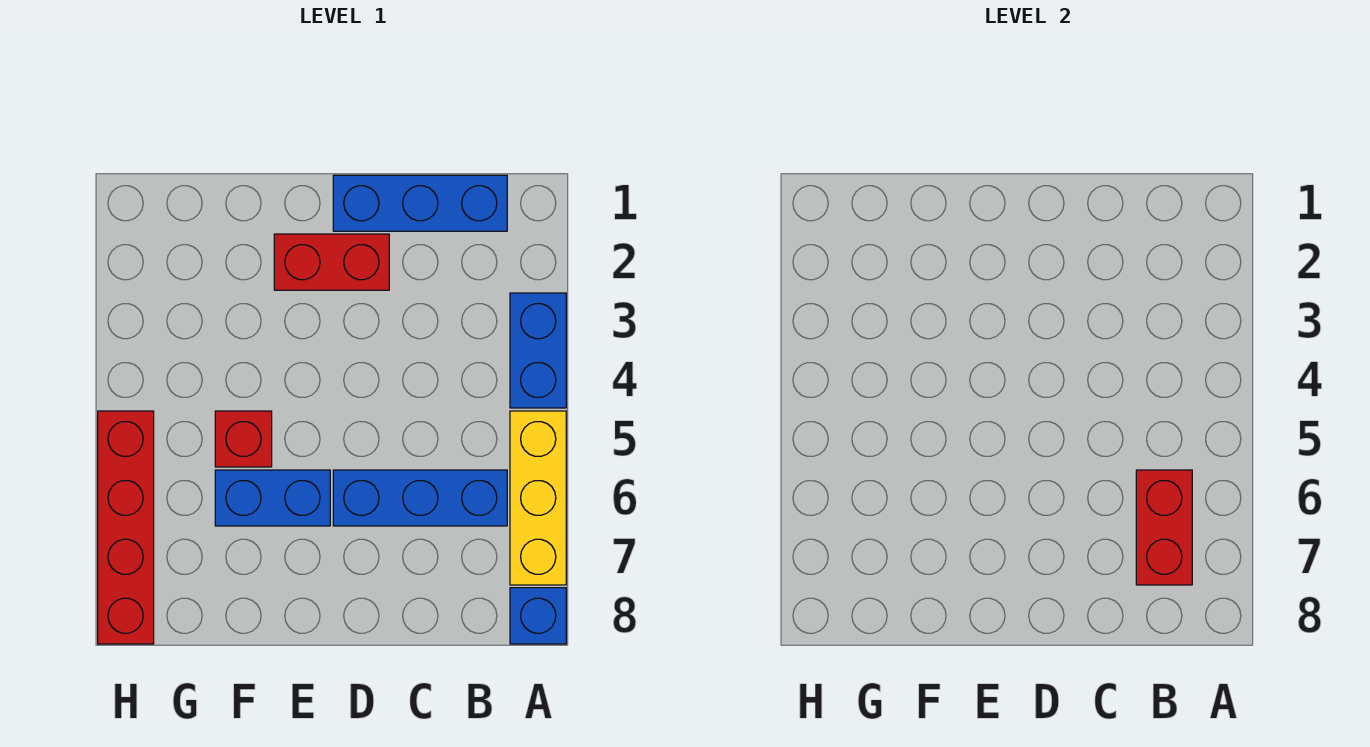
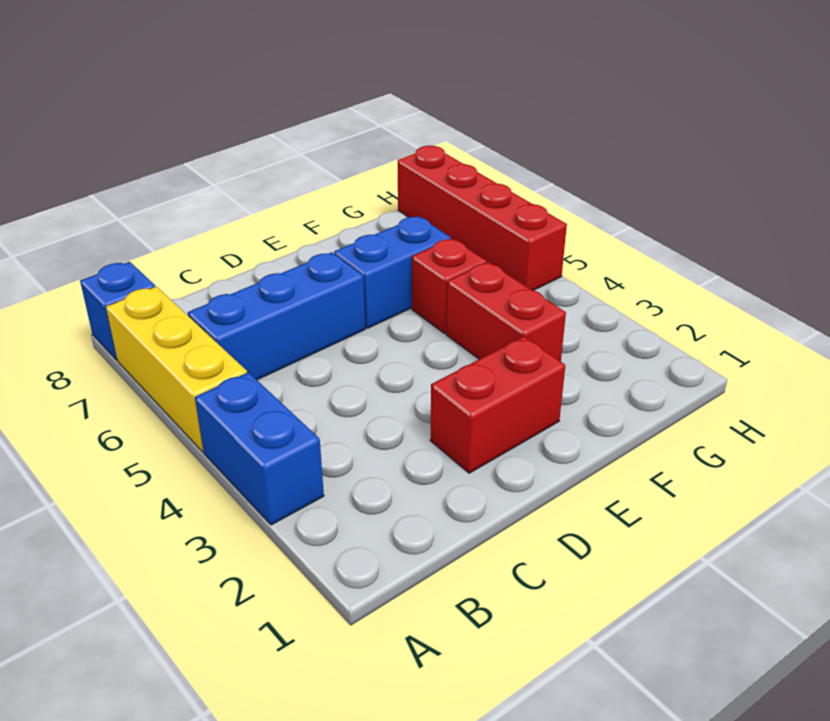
blue 1x3 brick [333,175,507,231] -> none
red 1x2 brick [1136,470,1192,585] -> red 1x2 brick moved to [446,262,566,361]

